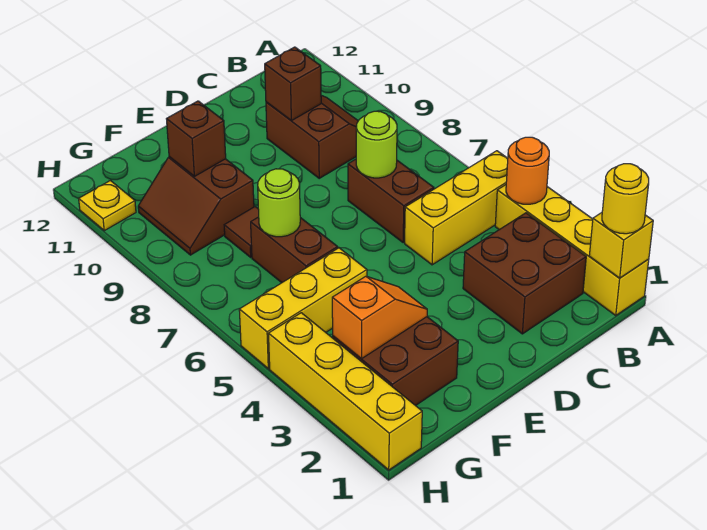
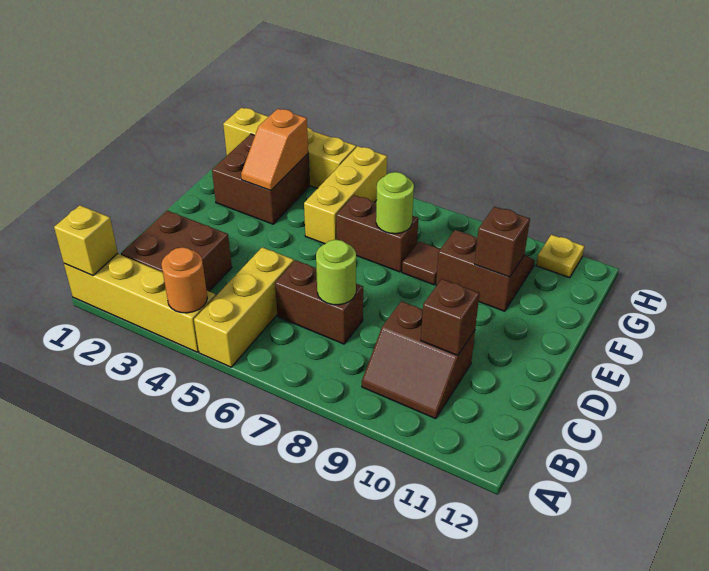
yellow 1x1 round brick [602,164,649,234] -> none

